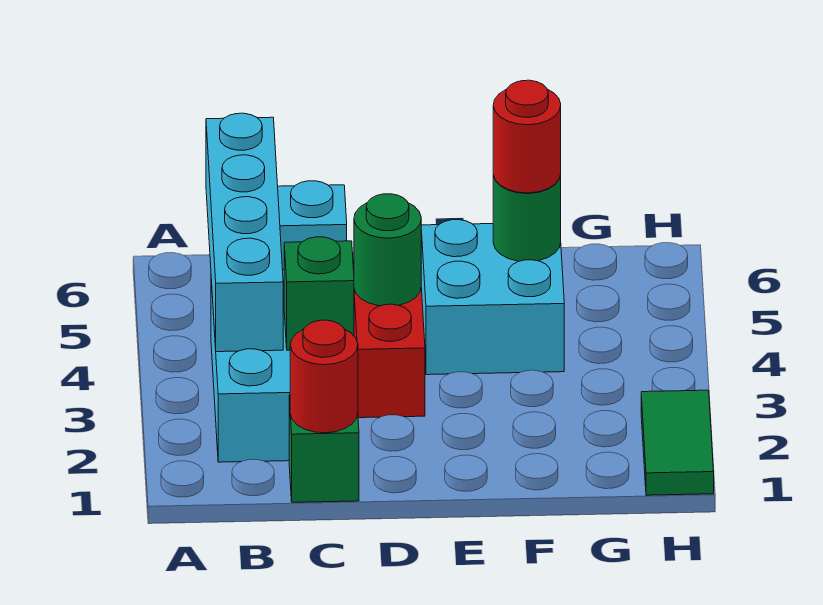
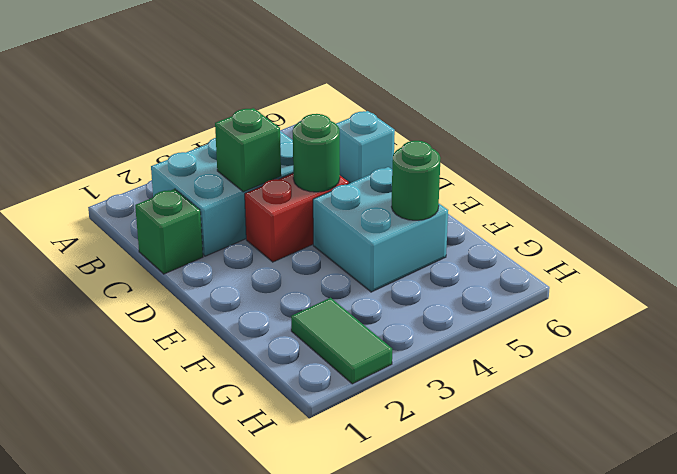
cyan 1x4 brick [206,113,283,352] -> none
red 1x1 round brick [290,320,358,433] -> none
red 1x1 round brick [493,80,561,193] -> none
green 1x2 tile [641,390,714,495] -> green 1x2 tile turned to [291,298,392,384]

